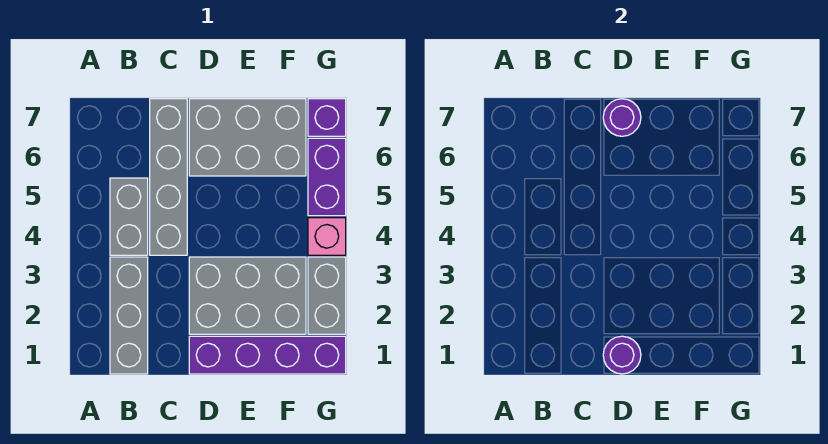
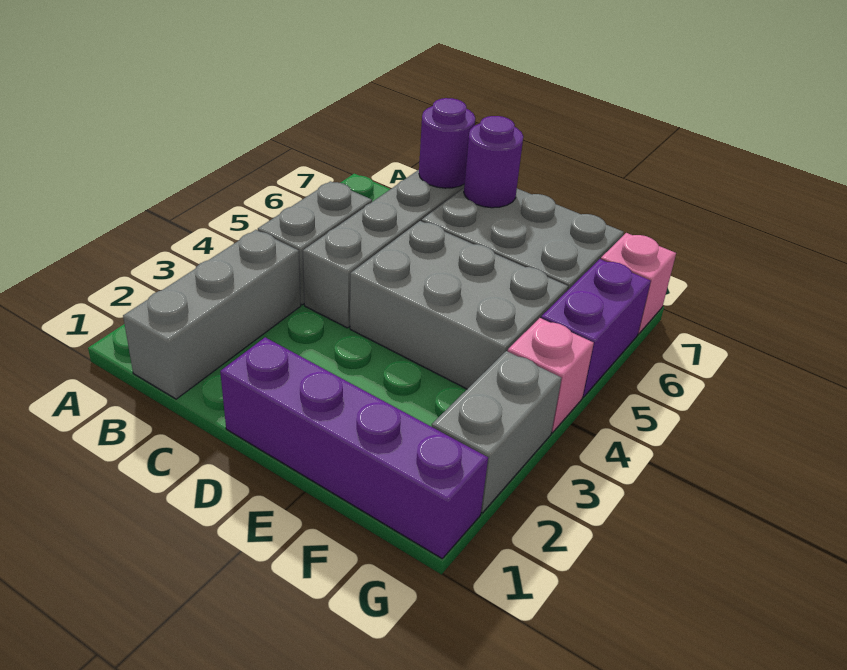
purple 1x1 round brick [603,336,641,374] -> purple 1x1 round brick moved to [419,98,475,188]
grey 2x3 brick [189,257,306,334] -> grey 2x3 brick moved to [350,221,568,389]
purple 1x1 brick [308,99,346,136] -> pink 1x1 brick [601,233,676,334]

